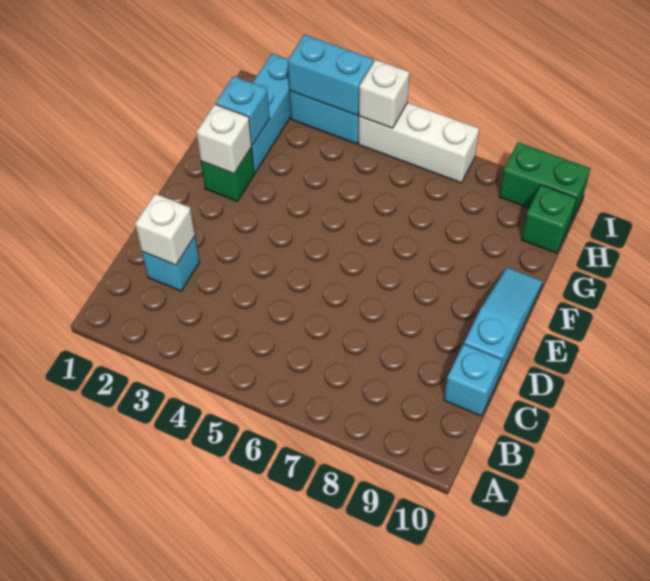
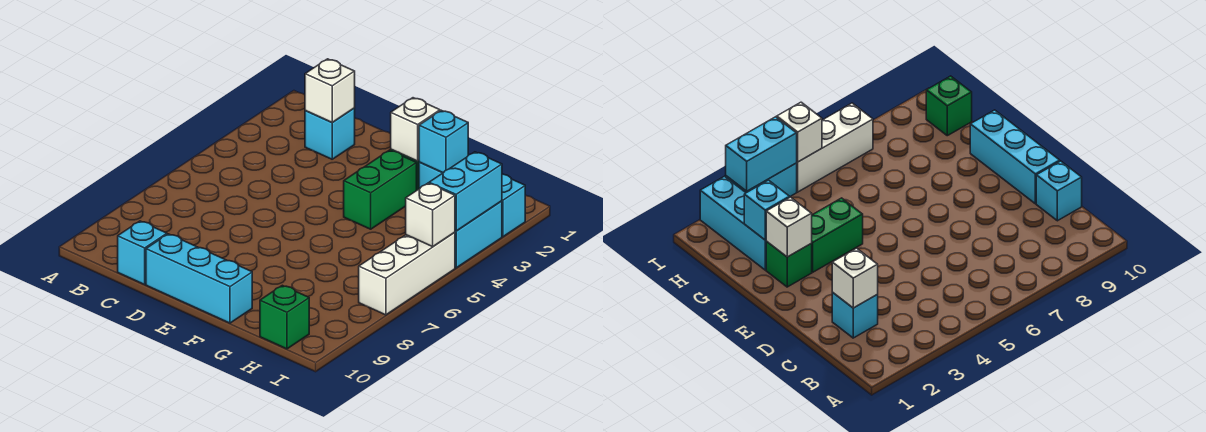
cyan 1x3 slope [464,267,543,381] -> cyan 1x3 brick [146,234,252,323]
green 1x2 brick [499,142,590,222] -> green 1x2 brick moved to [344,150,417,229]

